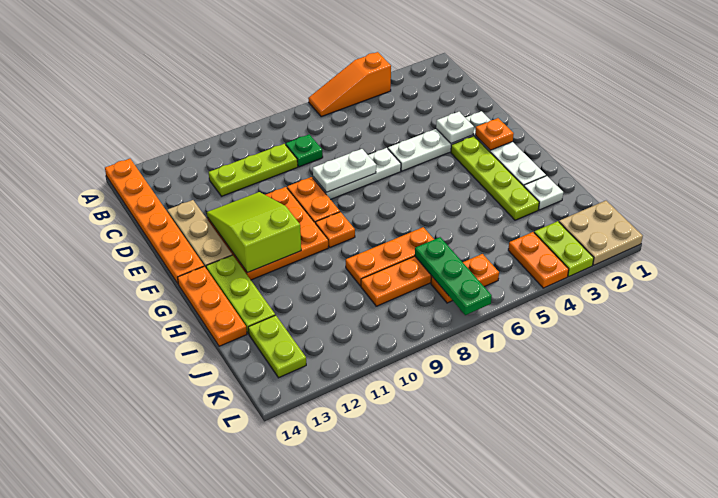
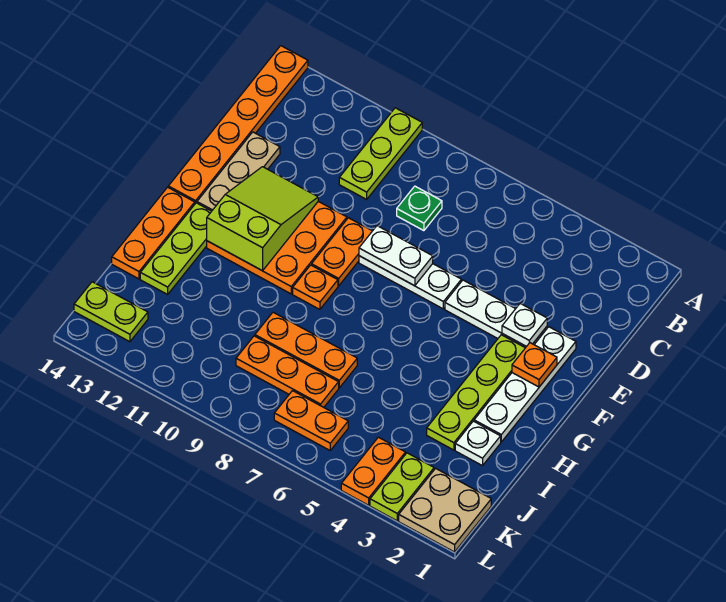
orange 1x3 slope [308,52,391,117] -> none
lime 1x3 plate [209,144,298,196] -> lime 1x3 plate turned to [339,108,422,199]
green 1x3 plate [415,237,492,315] -> none
lime 1x2 plate [248,315,306,378] -> lime 1x2 plate turned to [74,282,148,342]

